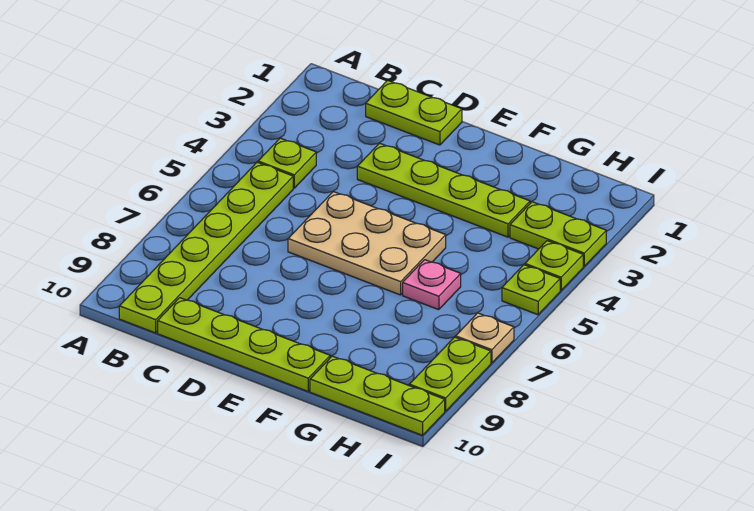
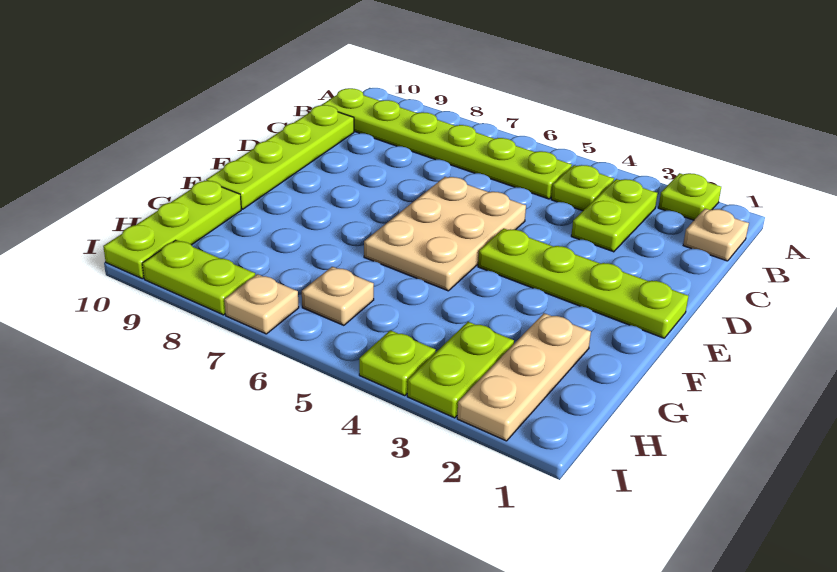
none -> tan 1x1 plate [683,209,749,261]
lime 1x2 plate [366,80,462,145] -> lime 1x2 plate moved to [571,179,658,252]
lime 1x4 plate [357,143,530,237] -> lime 1x4 plate turned to [478,228,688,338]
none -> tan 1x3 plate [457,313,591,441]
pink 1x1 plate [403,260,461,310] -> none
none -> tan 1x1 plate [302,267,374,325]
lime 1x1 plate [502,265,560,315] -> lime 1x1 plate moved to [658,173,721,220]

